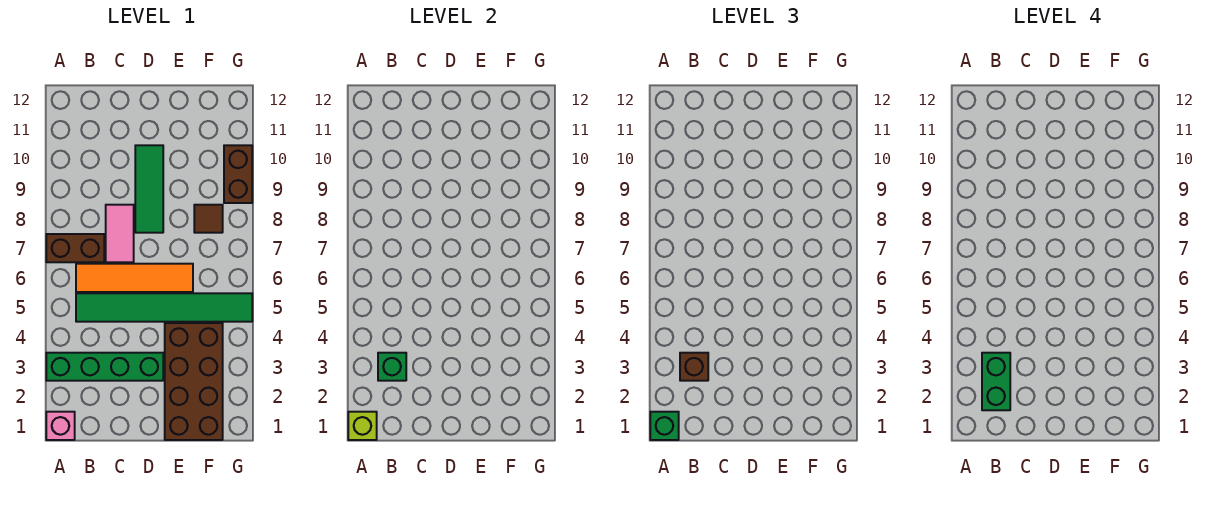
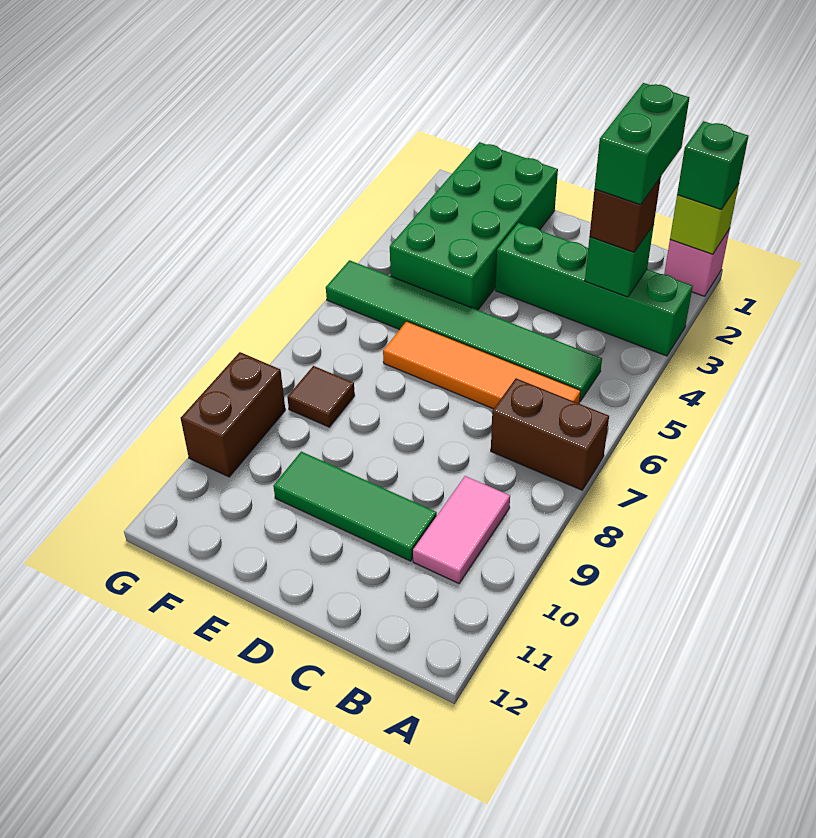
pink 1x2 tile [106,205,134,262] -> pink 1x2 tile moved to [413,476,510,583]
green 1x3 tile [135,145,163,233] -> green 1x3 tile turned to [273,452,437,561]
brown 2x4 brick [165,323,223,440] -> green 2x4 brick [390,142,558,310]

